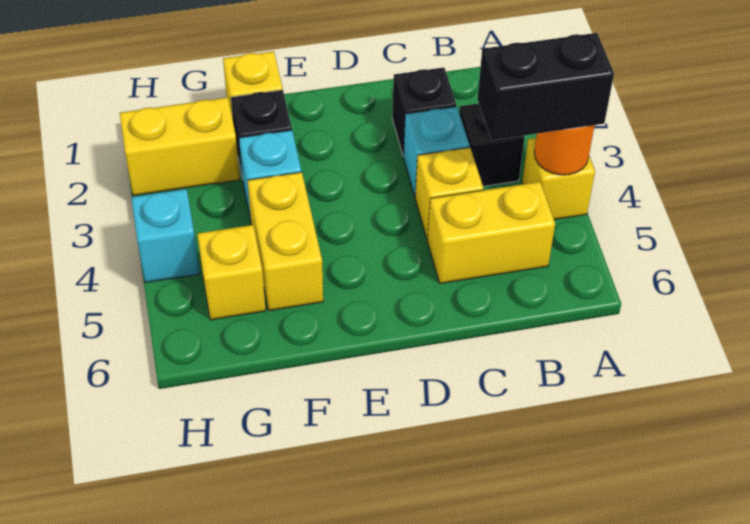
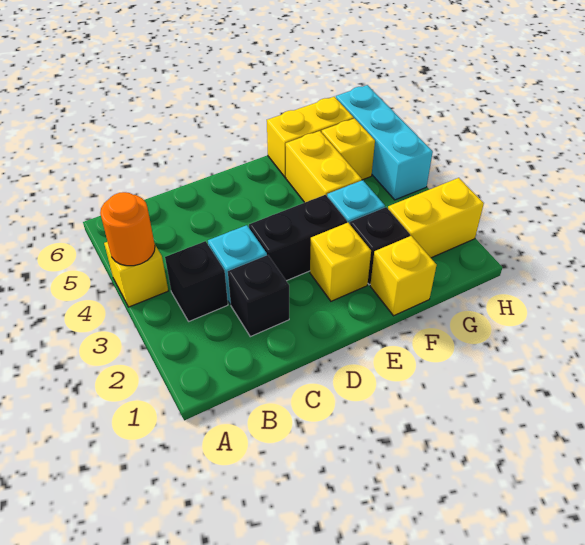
black 1x2 brick [478,33,614,140] -> black 1x2 brick moved to [249,195,347,281]
yellow 1x2 brick [427,182,555,283] -> yellow 1x2 brick moved to [267,97,354,178]
yellow 1x1 brick [415,148,483,239] -> yellow 1x1 brick moved to [310,223,371,301]
cyan 1x1 brick [131,189,200,283] -> cyan 1x3 brick [336,85,433,200]

